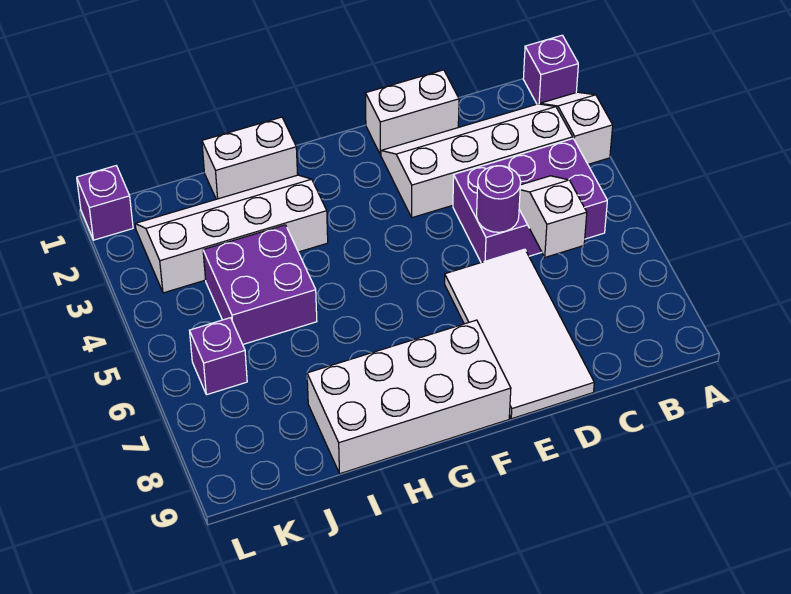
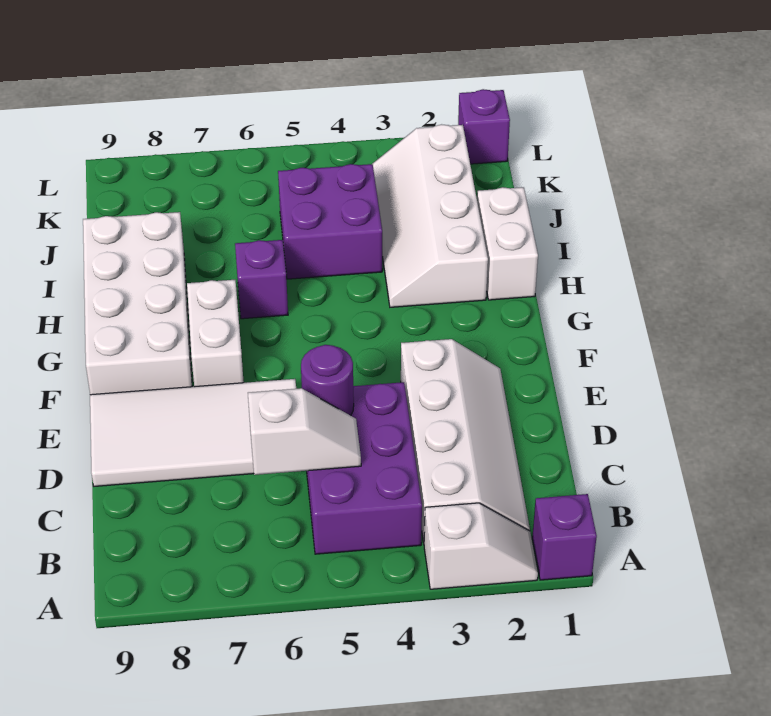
white 1x2 brick [366,70,459,155] -> white 1x2 brick moved to [187,280,244,387]
white 2x4 slope [135,175,328,293] -> white 2x4 slope turned to [372,124,488,307]
purple 1x1 brick [189,318,247,395] -> purple 1x1 brick moved to [235,240,288,319]

